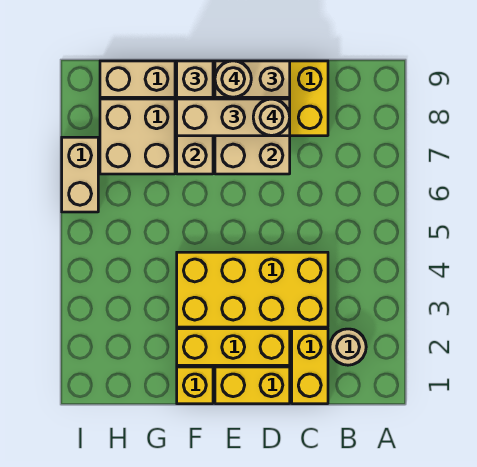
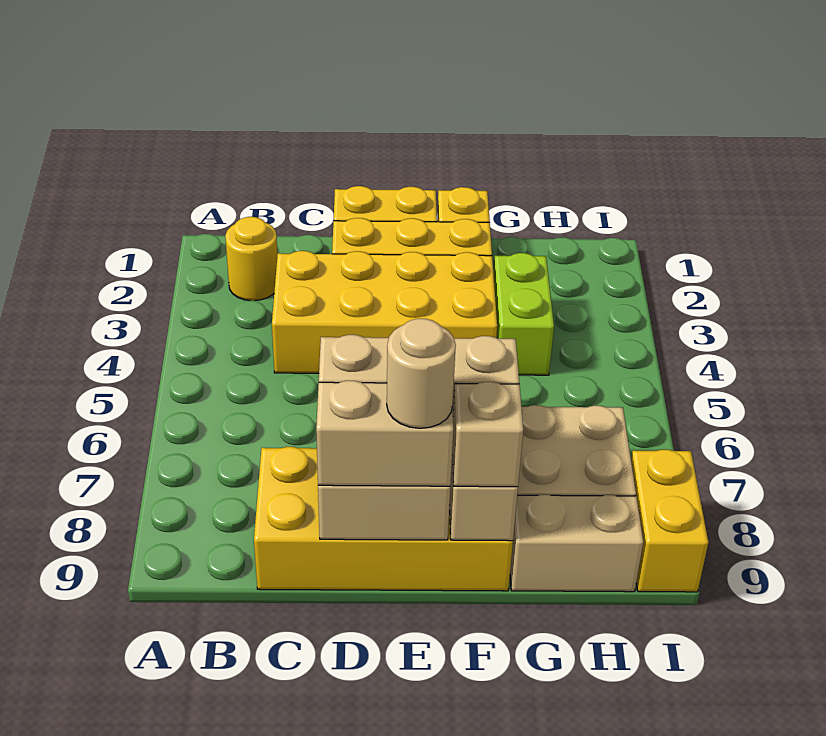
tan 1x1 round brick [330,329,366,365] -> yellow 1x1 round brick [225,217,277,301]
yellow 1x2 brick [292,329,328,404] -> yellow 1x2 brick moved to [631,450,708,592]
tan 1x1 round brick [253,99,290,136] -> none
none -> lime 1x2 brick [494,253,554,375]
tan 1x2 brick [62,137,98,212] -> none

